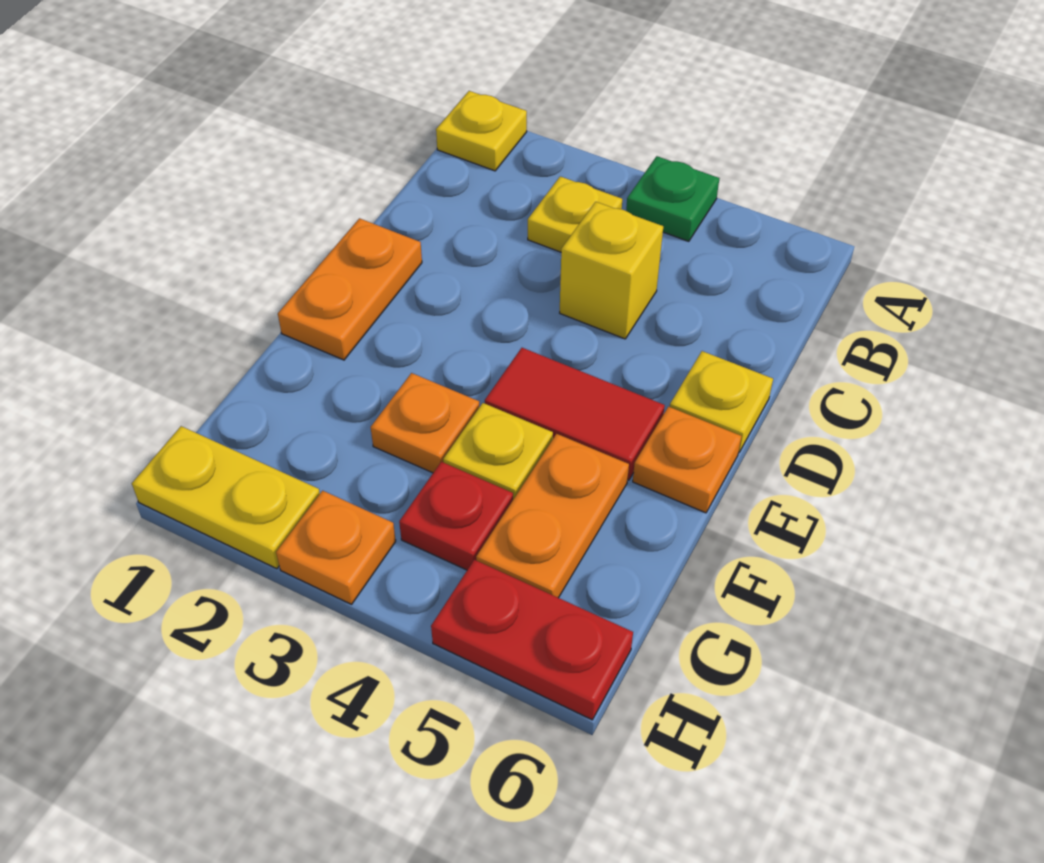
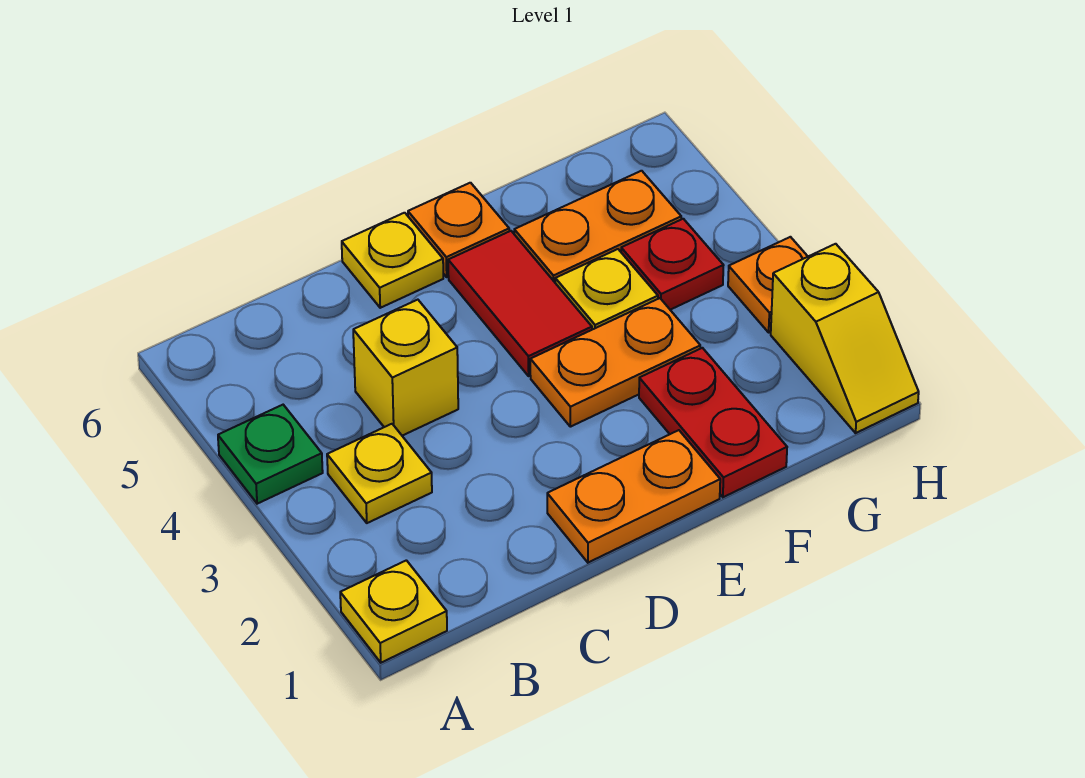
orange 1x1 plate [371,373,479,473] -> orange 1x2 plate [530,298,700,427]
yellow 1x2 plate [132,426,320,569] -> yellow 1x2 slope [771,244,919,433]
red 1x2 plate [431,560,633,720] -> red 1x2 plate moved to [639,348,787,497]

